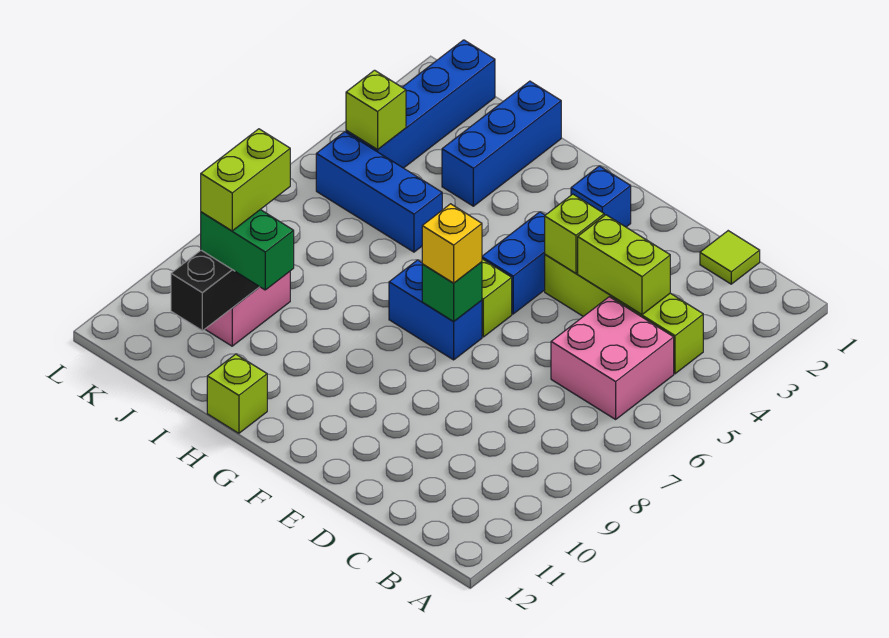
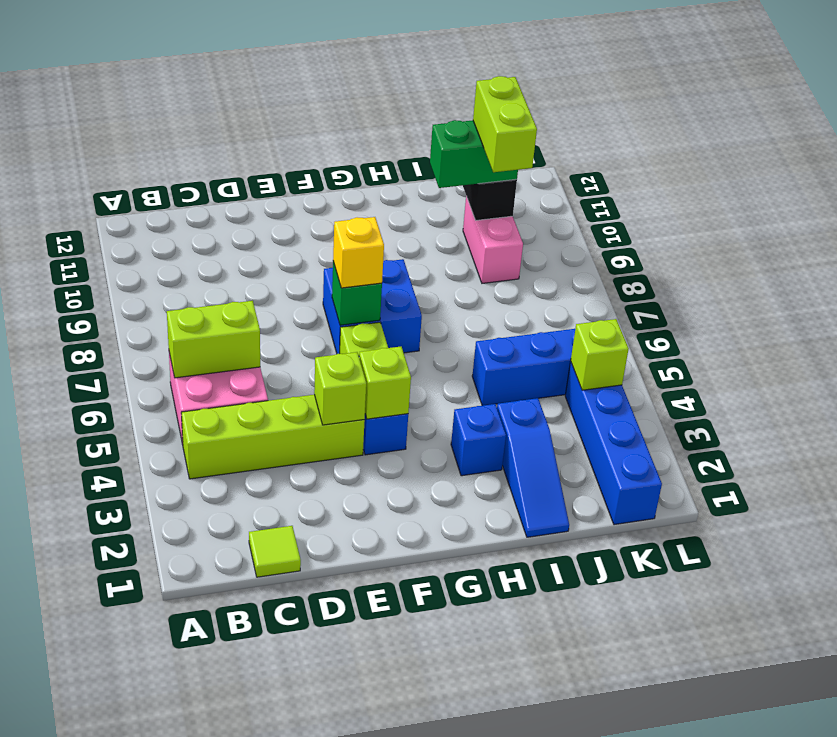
lime 1x2 brick [578,215,670,315] -> lime 1x2 brick moved to [167,301,260,378]
blue 1x1 brick [571,166,631,227] -> blue 1x1 brick moved to [451,404,506,476]
blue 1x2 brick [389,260,482,360] -> blue 2x2 brick [323,259,422,354]
lime 1x1 brick [207,354,267,433] -> lime 1x1 brick moved to [359,347,411,419]
blue 1x3 brick [442,81,561,206] -> blue 1x3 slope [497,398,569,537]

